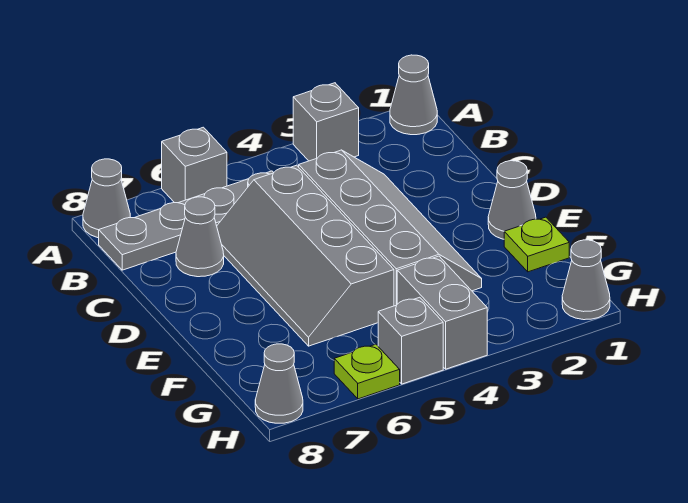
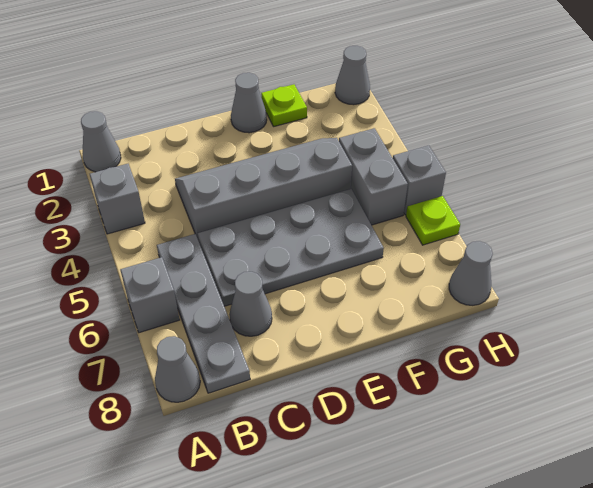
grey 2x4 slope [217,165,394,346] -> grey 2x4 plate [198,189,384,306]
grey 1x2 brick [397,256,487,369] -> grey 1x2 brick turned to [339,128,408,225]

